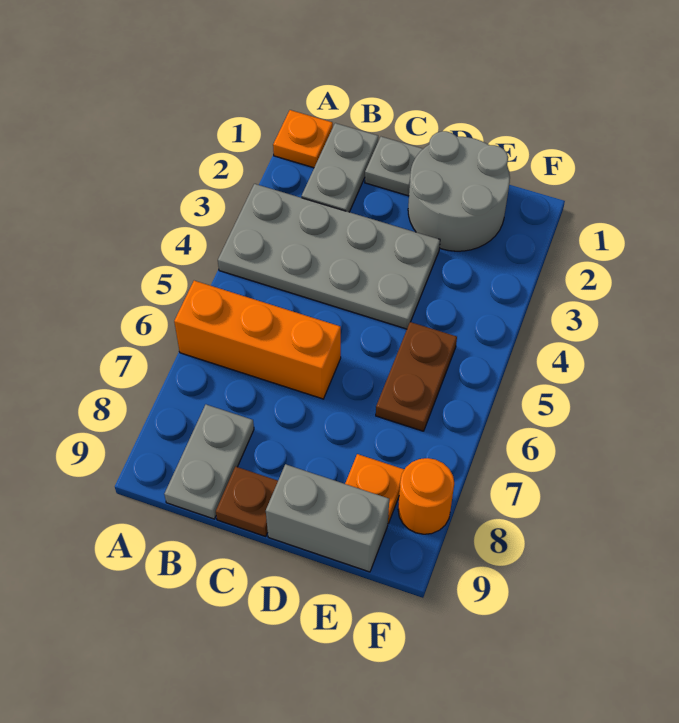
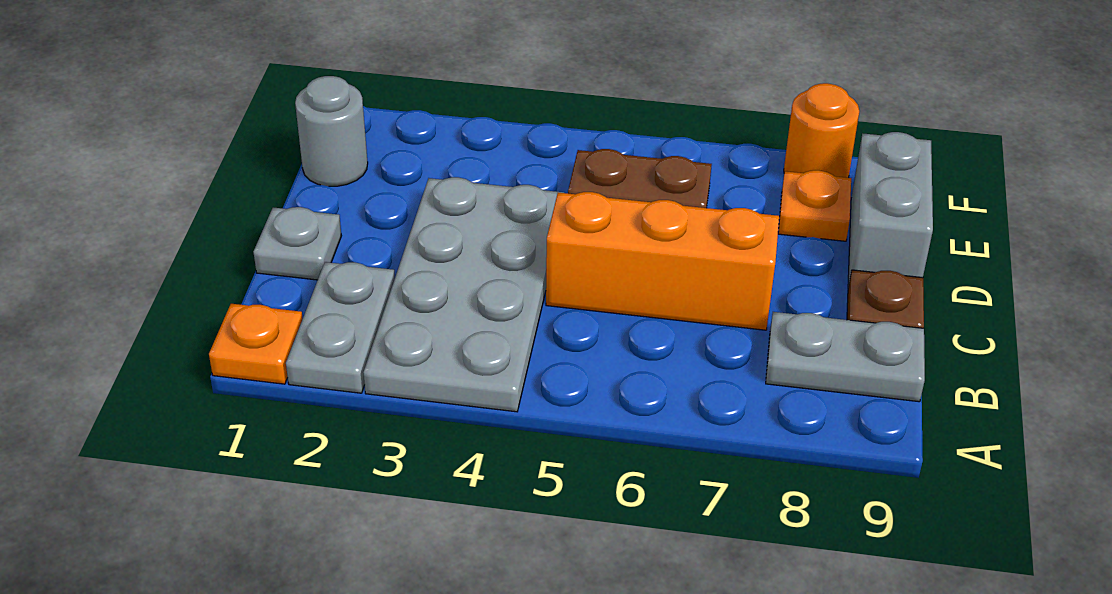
orange 1x3 brick [174,281,341,399] -> orange 1x3 brick turned to [546,192,779,330]
grey 1x2 plate [301,123,378,212] -> grey 1x2 plate turned to [286,262,395,393]
grey 2x2 round brick [408,131,510,251] -> grey 1x1 round brick [295,76,368,186]

